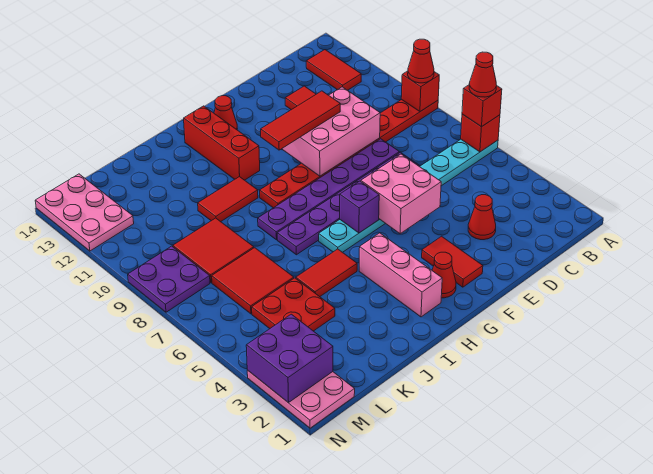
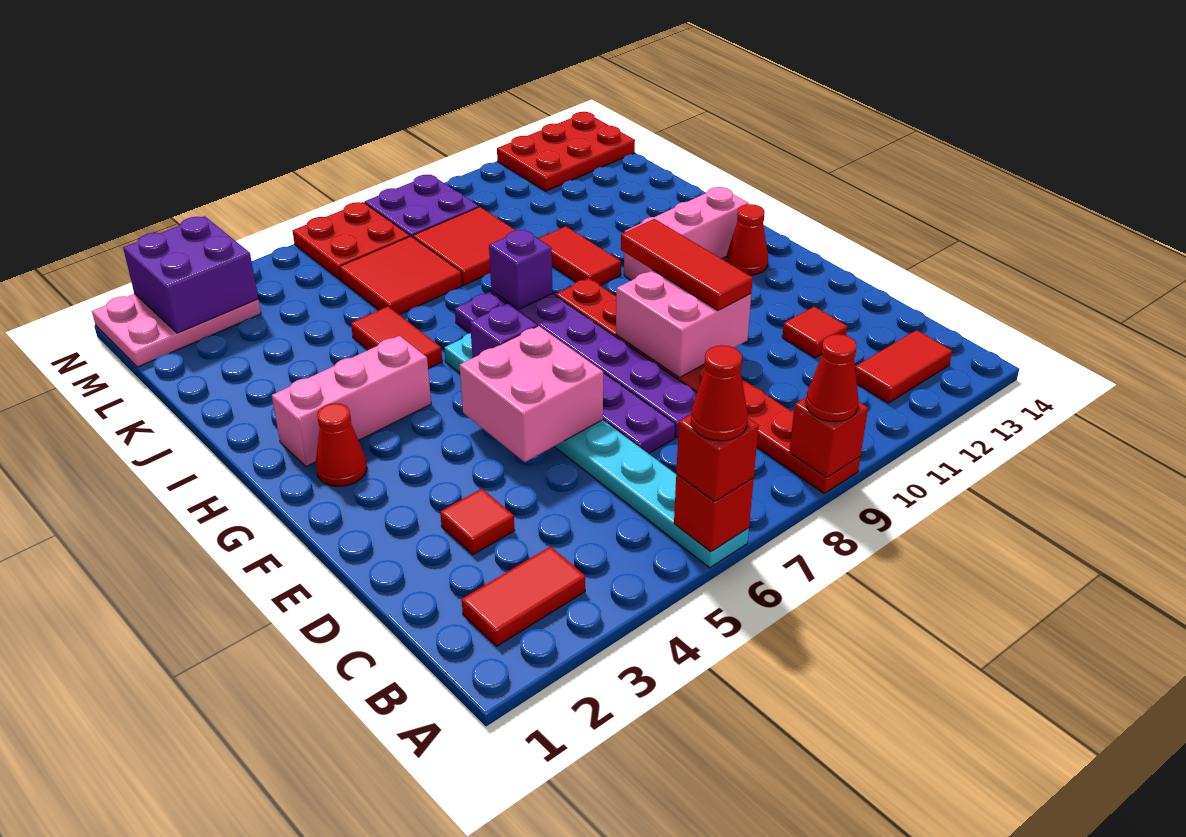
red 1x1 cone [468,195,496,240] -> red 1x1 tile [440,489,515,555]
pink 2x3 brick [282,87,380,176] -> pink 2x2 brick [616,270,751,378]
red 1x2 tile [422,236,483,287] -> red 1x2 tile moved to [462,547,585,646]
red 1x3 brick [184,106,260,180] -> pink 1x3 brick [624,187,749,280]
none -> purple 1x1 brick [489,229,553,309]
red 2x2 plate [252,278,335,331] -> red 2x2 plate moved to [293,202,410,280]
pink 2x3 plate [35,174,134,251] -> red 2x3 plate [497,112,635,191]

